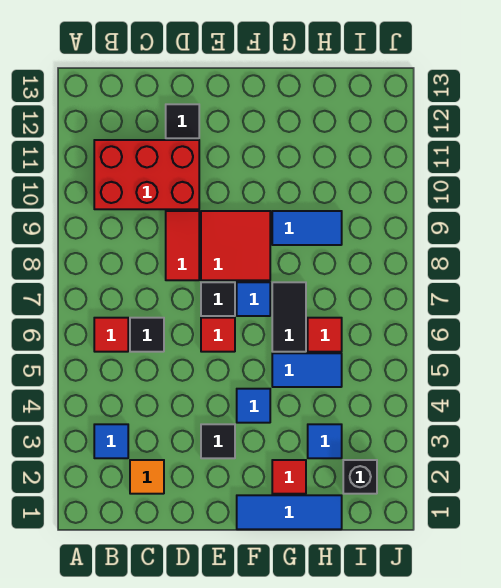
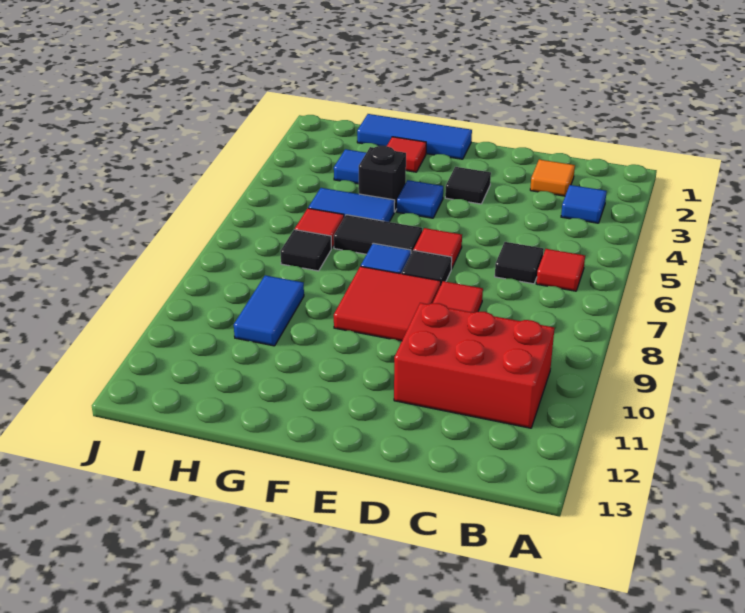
black 1x1 tile [166,104,199,138] -> black 1x1 tile moved to [280,230,331,271]
black 1x2 tile [272,282,306,352] -> black 1x2 tile turned to [334,215,422,254]
blue 1x2 tile [272,211,342,245] -> blue 1x2 tile turned to [234,275,304,346]
black 1x1 brick [343,460,377,494] -> black 1x1 brick moved to [359,146,406,212]

